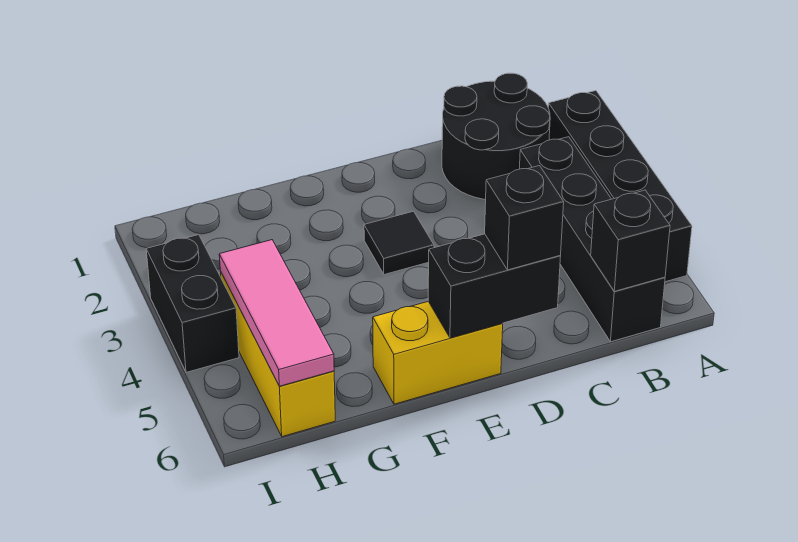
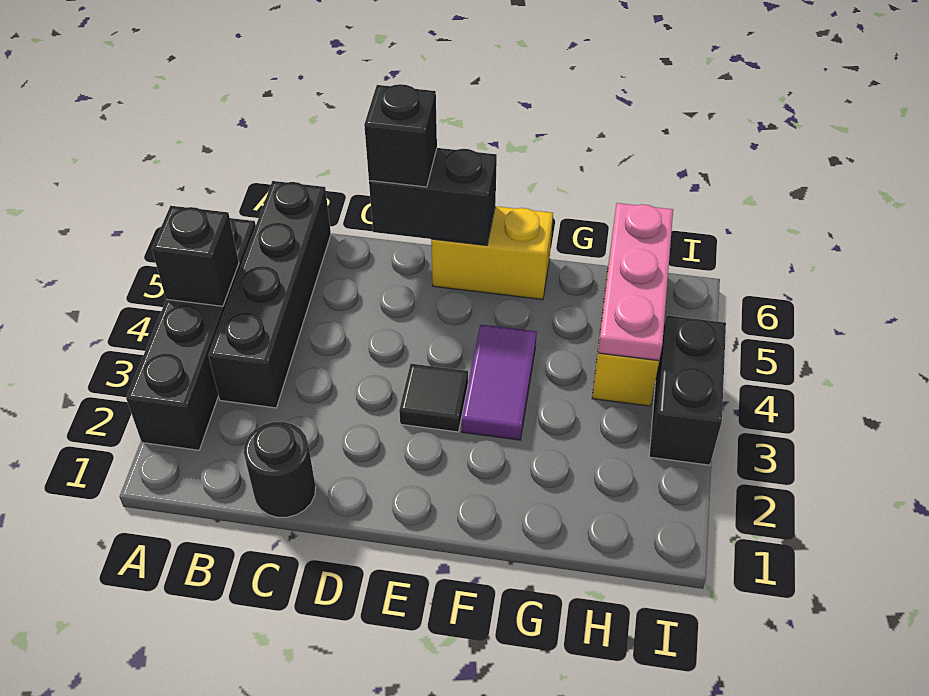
black 2x2 round brick [442,73,550,199] -> black 1x1 round brick [244,422,316,517]
black 1x1 brick [591,190,670,291] -> black 1x1 brick moved to [152,206,239,306]
none -> purple 1x2 tile [462,325,537,440]
pink 1x3 tile [219,240,334,386] -> pink 1x3 plate [598,203,673,361]

